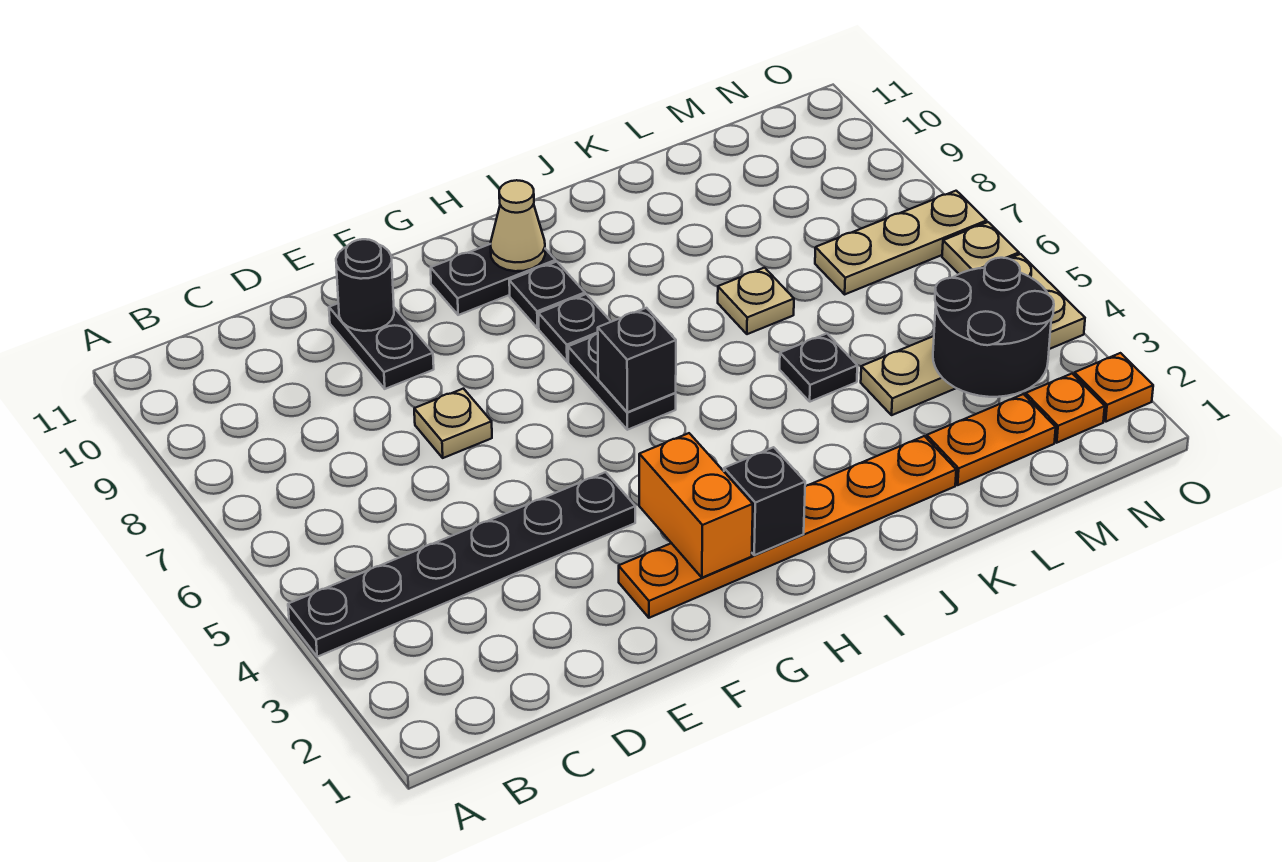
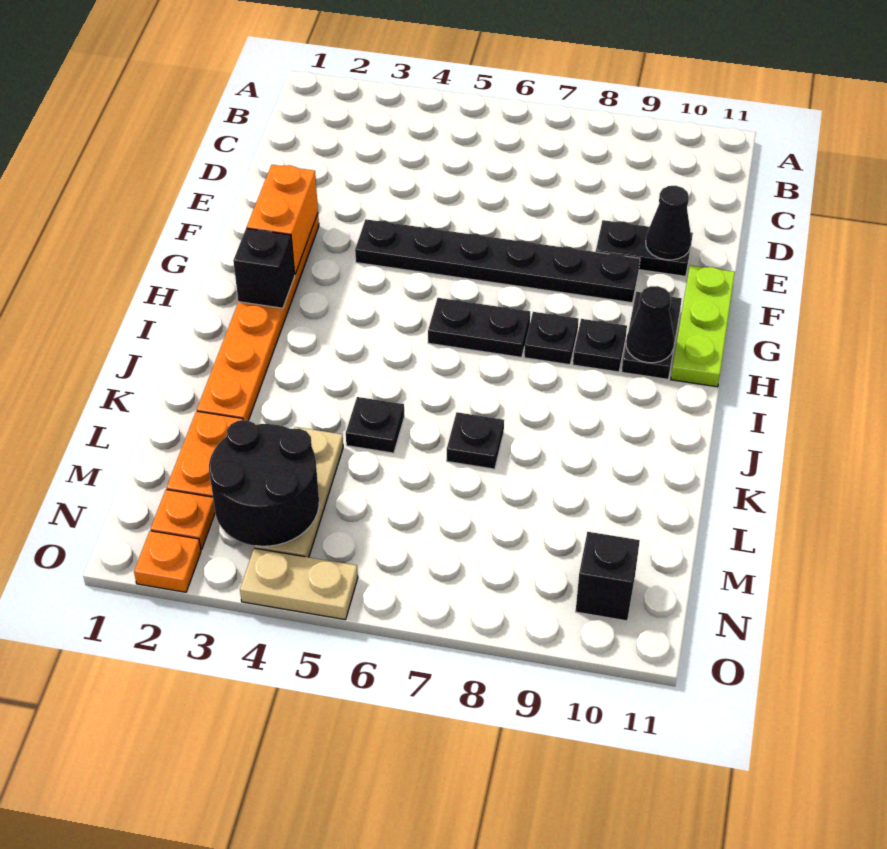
black 1x6 plate [288,472,635,657] -> black 1x6 plate turned to [355,219,640,303]
tan 1x1 plate [414,389,492,458] -> none
black 1x1 round brick [336,239,394,331] -> black 1x1 cone [646,186,691,260]
none -> lime 1x3 plate [671,265,735,387]
orange 1x2 brick [639,433,753,578] -> orange 1x2 brick turned to [247,165,318,274]
black 1x1 brick [598,308,676,412] -> black 1x1 brick moved to [576,532,640,621]
tan 1x1 cone [491,180,545,271] -> black 1x1 cone [626,286,674,363]
tan 1x1 plate [718,268,794,334] -> black 1x1 plate [447,412,504,469]
tan 1x3 plate [815,191,987,294] -> none
tan 1x1 plate [942,222,1019,274] -> none

